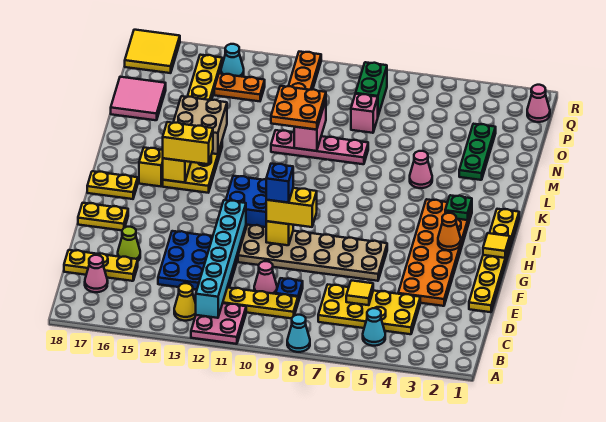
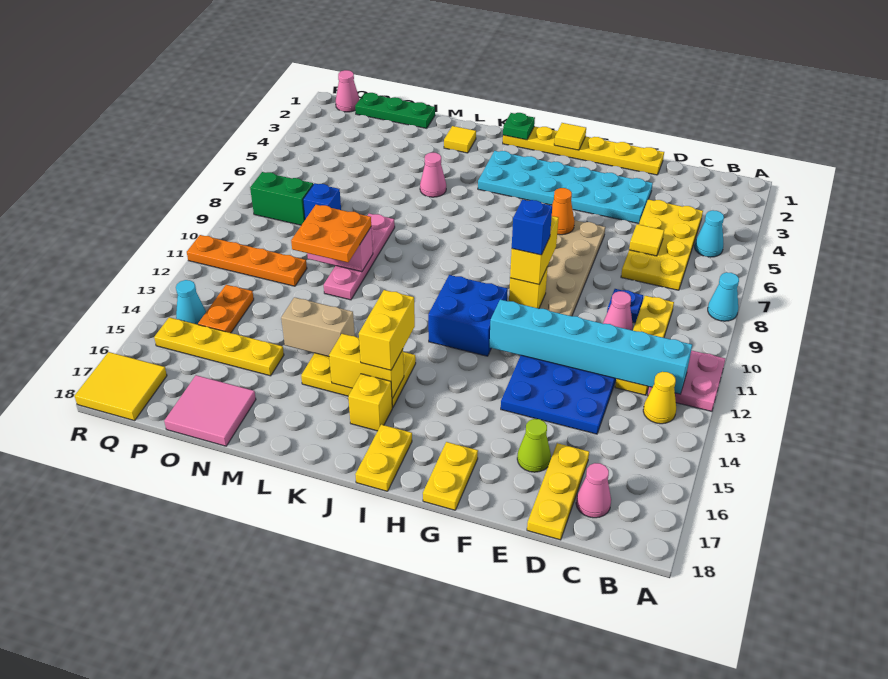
orange 2x6 plate [398,199,472,306] -> cyan 2x6 plate [478,151,653,223]
orange 1x1 cone [438,213,461,250] -> orange 1x1 cone moved to [552,188,575,235]
green 1x1 plate [445,195,472,220] -> green 1x1 plate moved to [503,113,535,140]
none -> yellow 1x1 tile [444,126,476,153]
tan 2x2 brick [173,96,227,154] -> tan 1x2 brick [281,297,355,356]
green 1x3 plate [459,124,496,180] -> green 1x3 plate moved to [355,93,435,128]
pink 1x1 brick [351,94,378,133] -> blue 1x1 brick [303,183,341,219]

